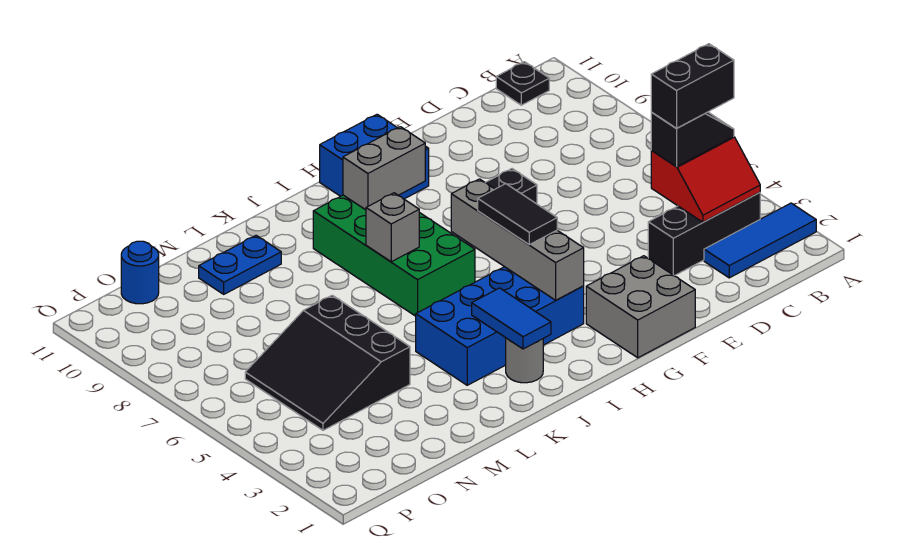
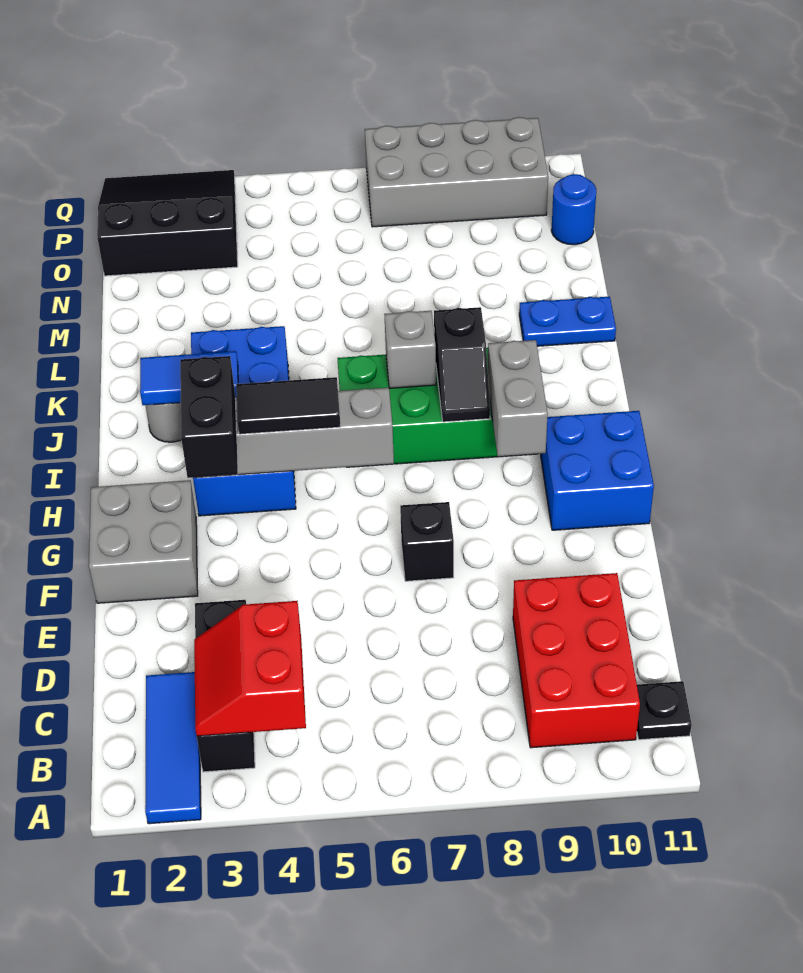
black 1x2 slope [651,112,734,167] -> black 1x2 slope moved to [434,307,490,422]
black 1x2 brick [651,44,734,129] -> black 1x2 brick moved to [180,356,238,478]
none -> red 2x3 brick [513,573,640,748]
blue 1x2 plate [199,235,281,294] -> blue 1x2 plate turned to [519,297,616,346]
black 3x3 slope [245,295,410,430] -> black 3x3 slope moved to [97,170,238,276]
none -> grey 2x4 brick [365,117,548,227]

